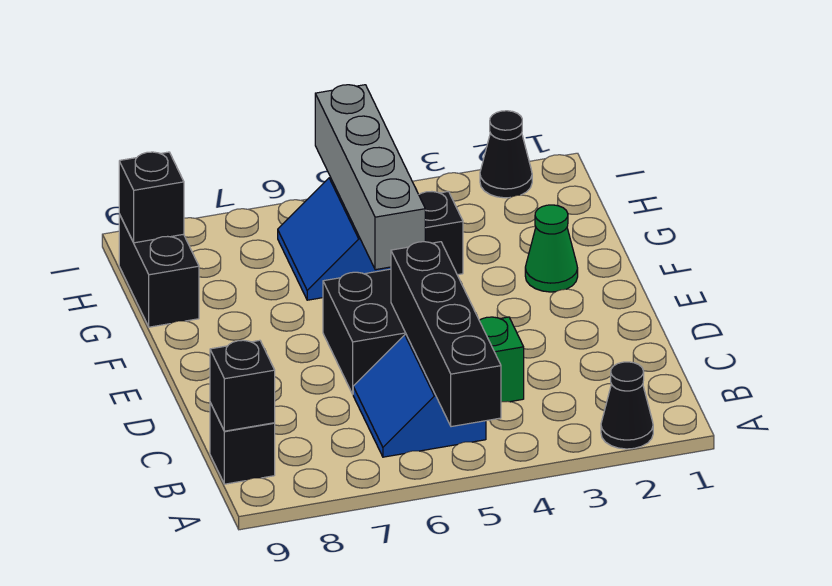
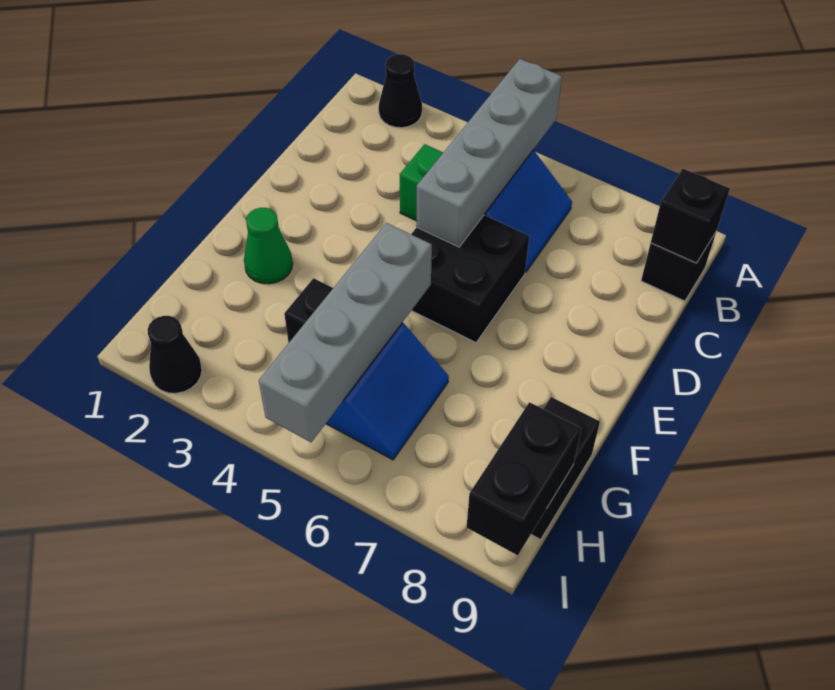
black 1x4 brick [391,242,501,427] -> grey 1x4 brick [416,59,562,247]
black 1x1 brick [119,152,184,243] -> black 1x2 brick [467,402,581,555]

